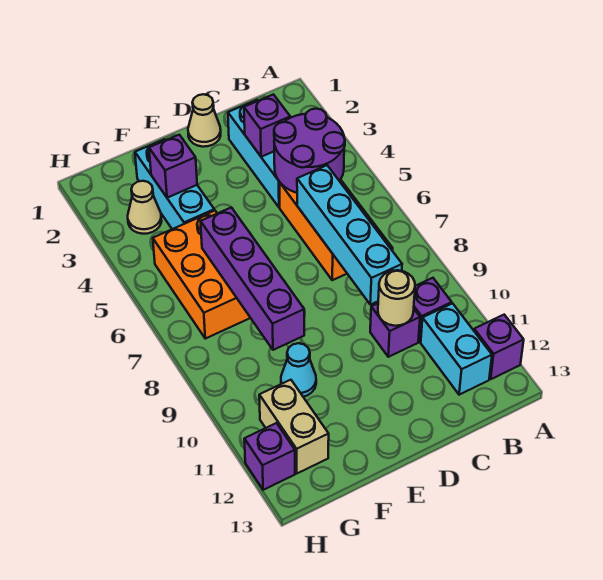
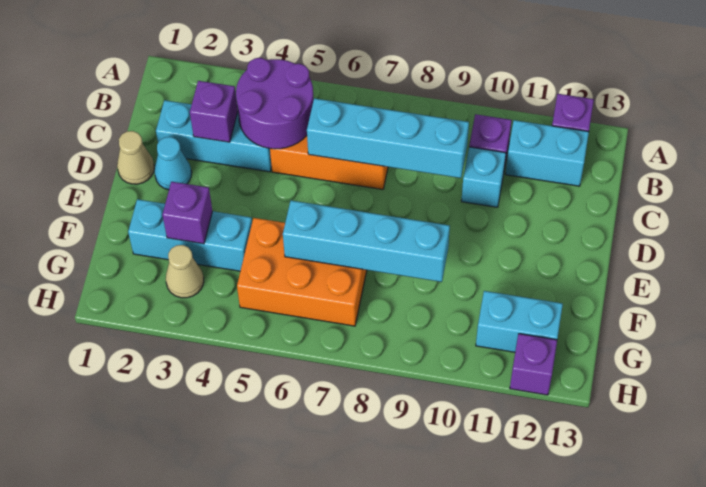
purple 1x1 brick [370,303,420,357] -> cyan 1x1 brick [461,147,506,207]
tan 1x1 round brick [378,270,415,326] -> none
purple 1x4 brick [201,207,304,350] -> cyan 1x4 brick [283,200,450,282]
cyan 1x1 cone [281,343,316,397] -> cyan 1x1 cone moved to [155,137,192,190]
tan 1x2 brick [259,380,329,473] -> cyan 1x2 brick [476,291,563,352]

